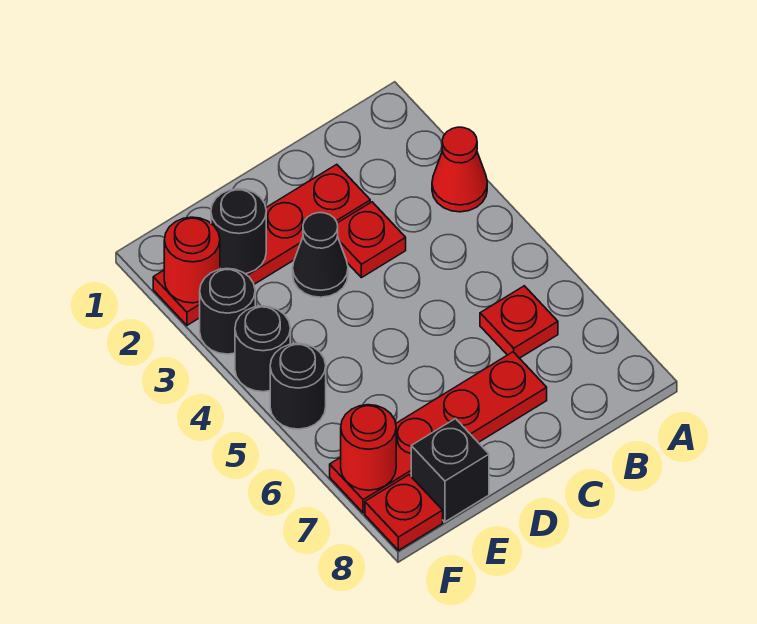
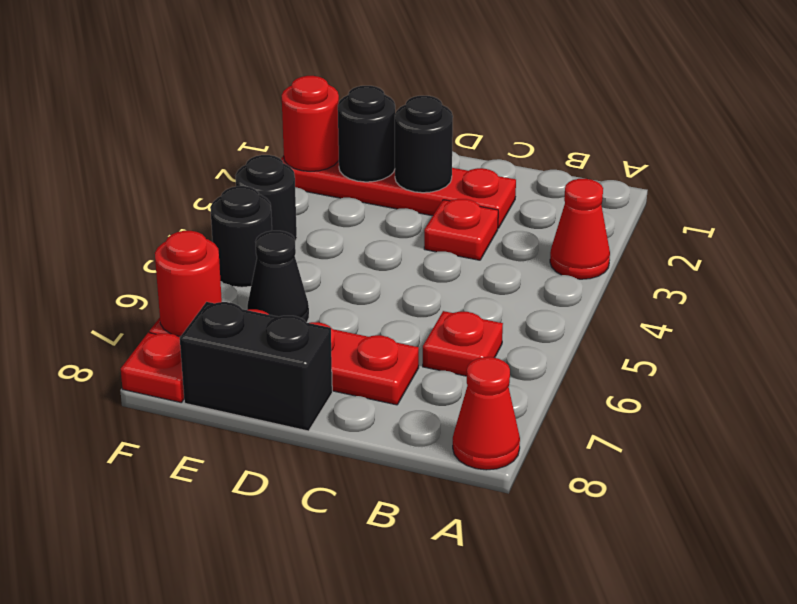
none -> red 1x1 cone [453,357,520,470]
black 1x1 cone [293,213,348,297] -> black 1x1 cone moved to [247,231,309,322]
black 1x1 brick [411,419,489,522] -> black 1x2 brick [180,302,332,431]
black 1x1 round brick [200,269,255,354] -> black 1x1 round brick moved to [395,96,453,193]

